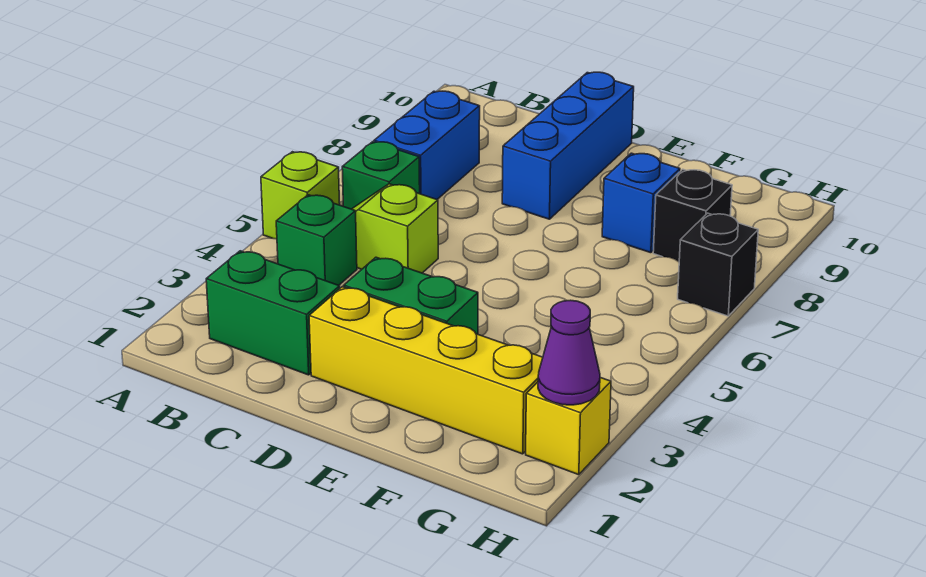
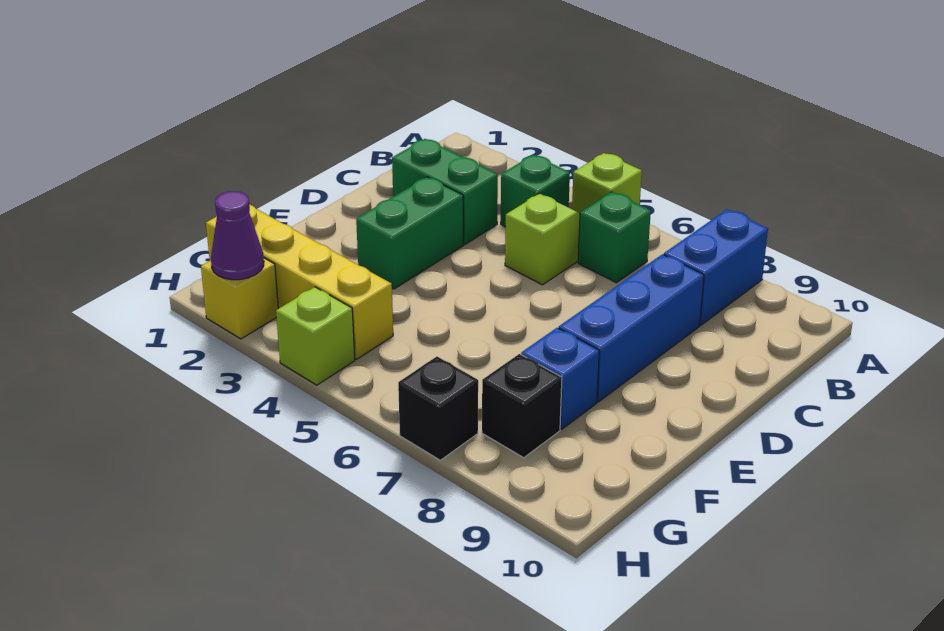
green 1x2 brick [206,251,340,375] -> green 1x2 brick turned to [392,139,498,244]
blue 1x2 brick [374,91,480,199] -> blue 1x2 brick turned to [664,210,768,325]
yellow 1x4 brick [309,287,543,454] -> yellow 1x4 brick turned to [206,204,393,359]
blue 1x3 brick [502,72,634,219] -> blue 1x3 brick turned to [559,254,704,402]
none -> lime 1x1 brick [276,287,355,385]

